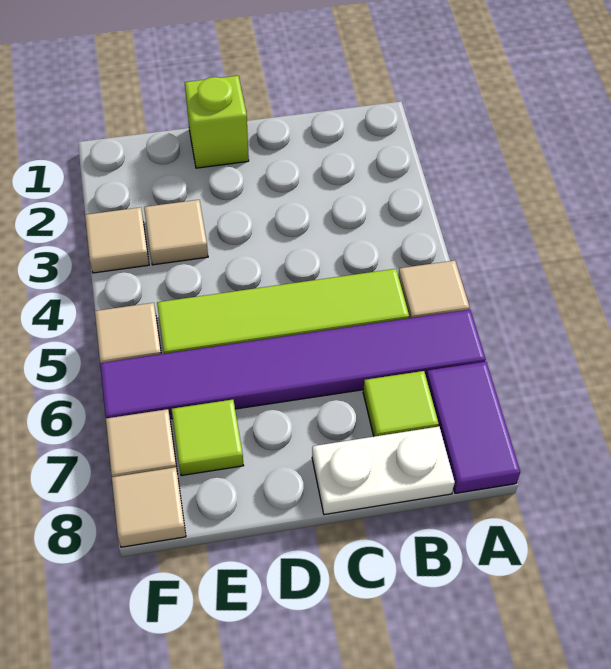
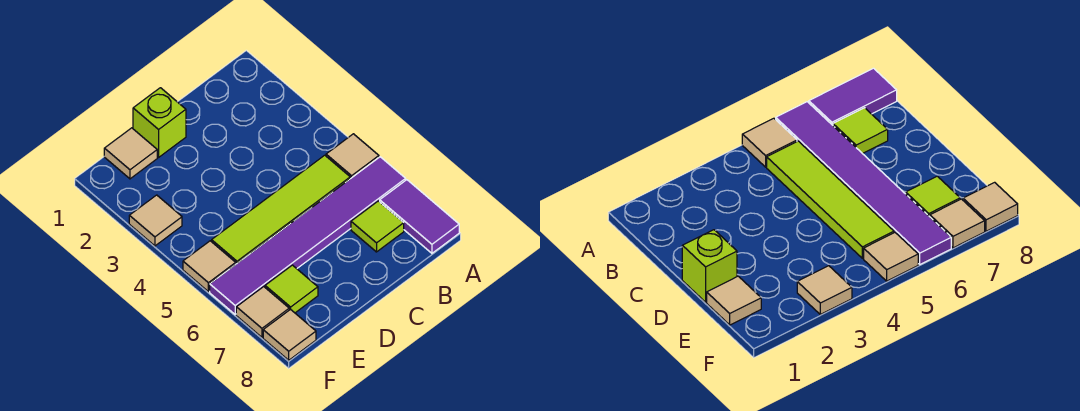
white 1x2 plate [312,427,455,515] -> none
tan 1x1 tile [144,200,208,265] -> tan 1x1 tile moved to [104,128,157,179]

